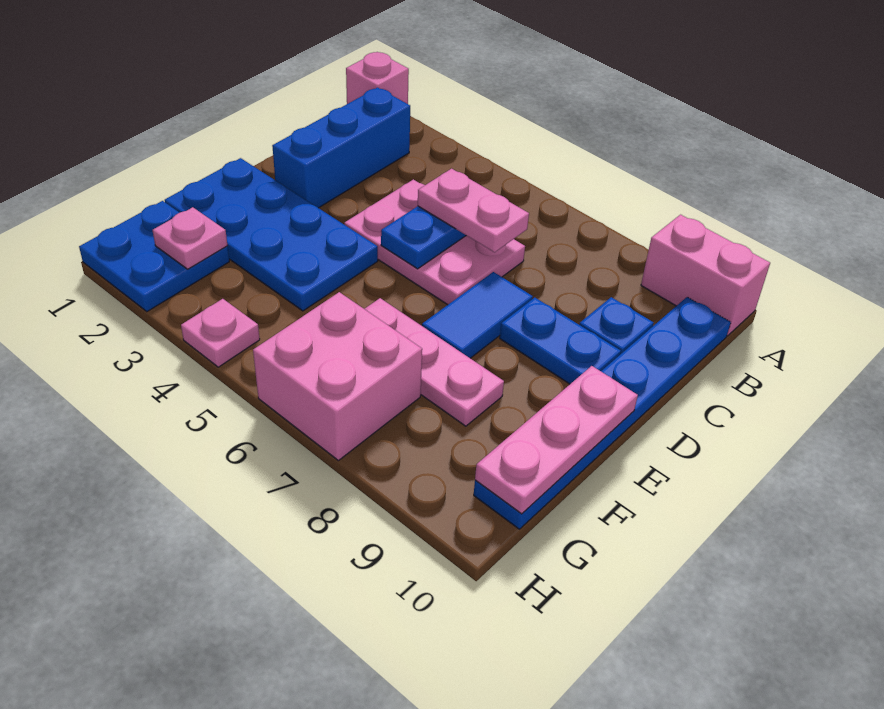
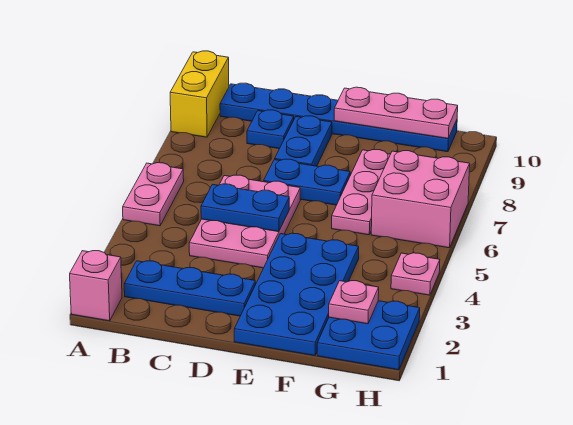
pink 1x2 brick [641,215,770,336] -> yellow 1x2 brick [170,51,229,137]
blue 1x3 brick [272,87,410,208] -> blue 1x3 plate [124,261,256,316]
pink 1x2 plate [418,169,529,252] -> pink 1x2 plate moved to [123,163,184,226]
blue 1x2 tile [422,272,533,358] -> blue 1x2 plate [264,159,350,205]

